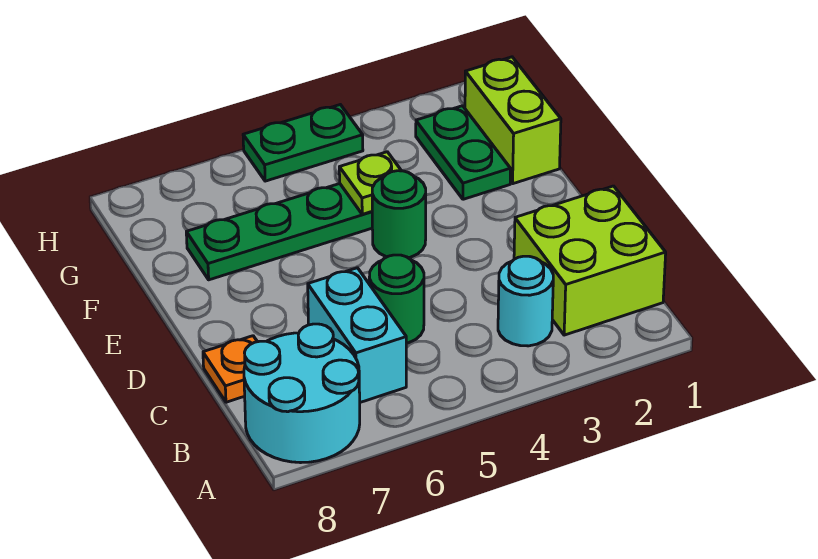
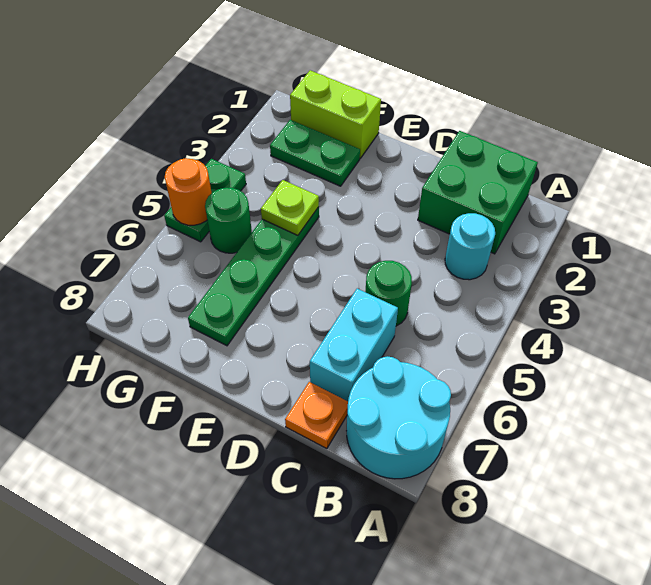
lime 2x2 brick [514,186,666,335] -> green 2x2 brick [418,131,538,254]
cyan 1x2 brick [308,268,406,402] -> cyan 1x2 brick turned to [310,289,398,401]
green 1x1 round brick [372,171,426,258] -> green 1x1 round brick moved to [205,188,252,253]
none -> orange 1x1 round brick [165,158,211,225]

